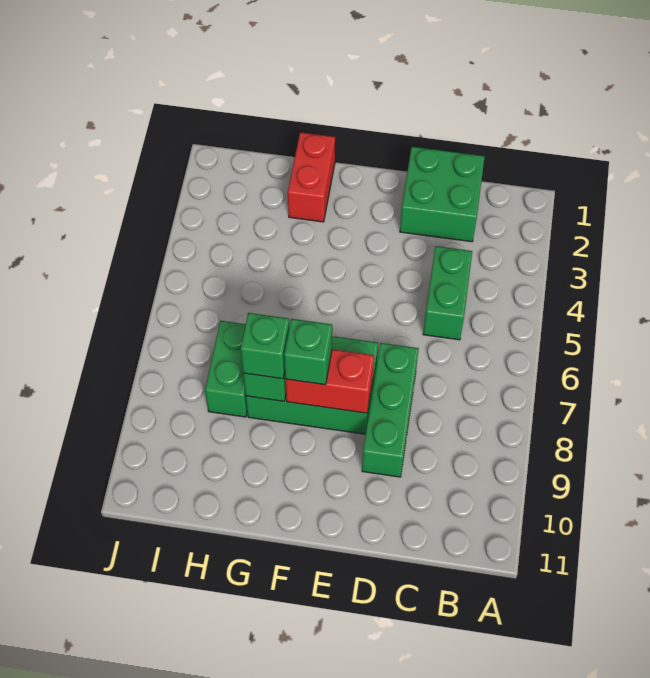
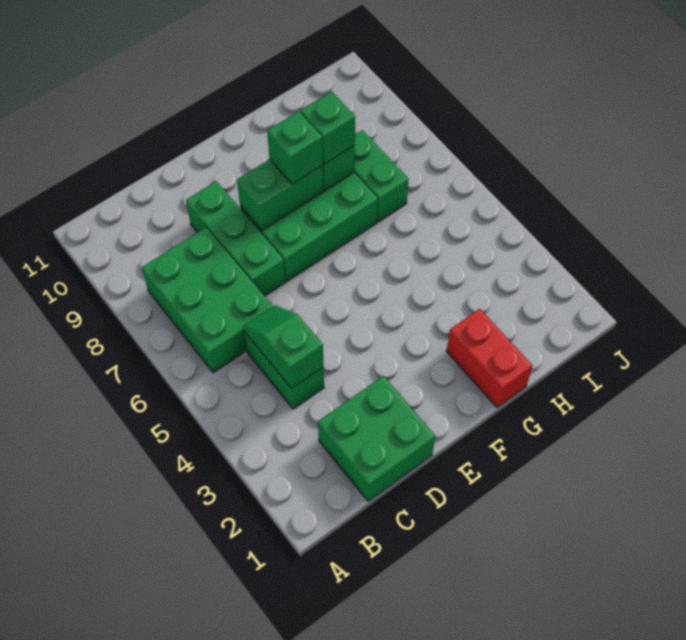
none -> green 2x3 brick [142,227,273,373]
none -> green 1x2 slope [243,305,324,389]
red 1x2 brick [285,349,374,413] -> green 1x2 brick [237,159,324,230]

